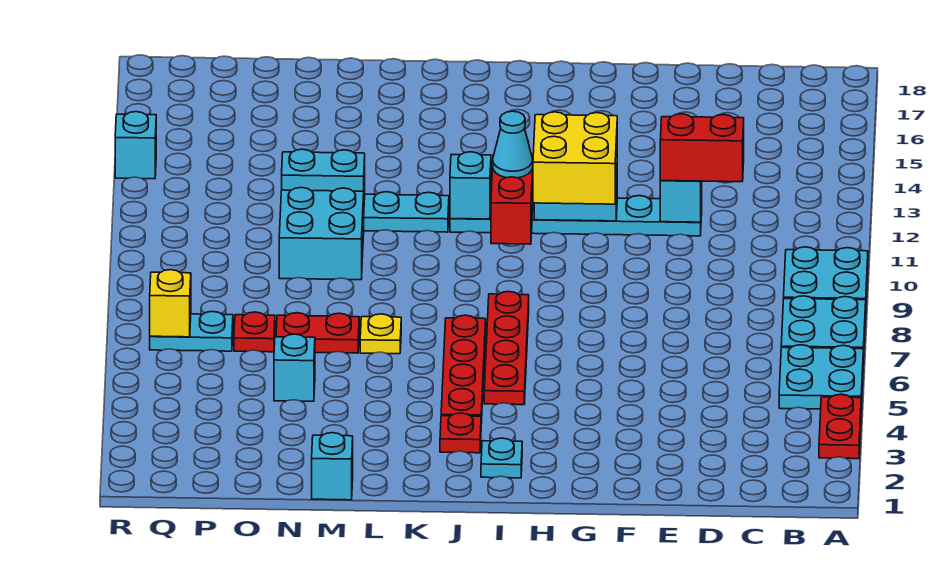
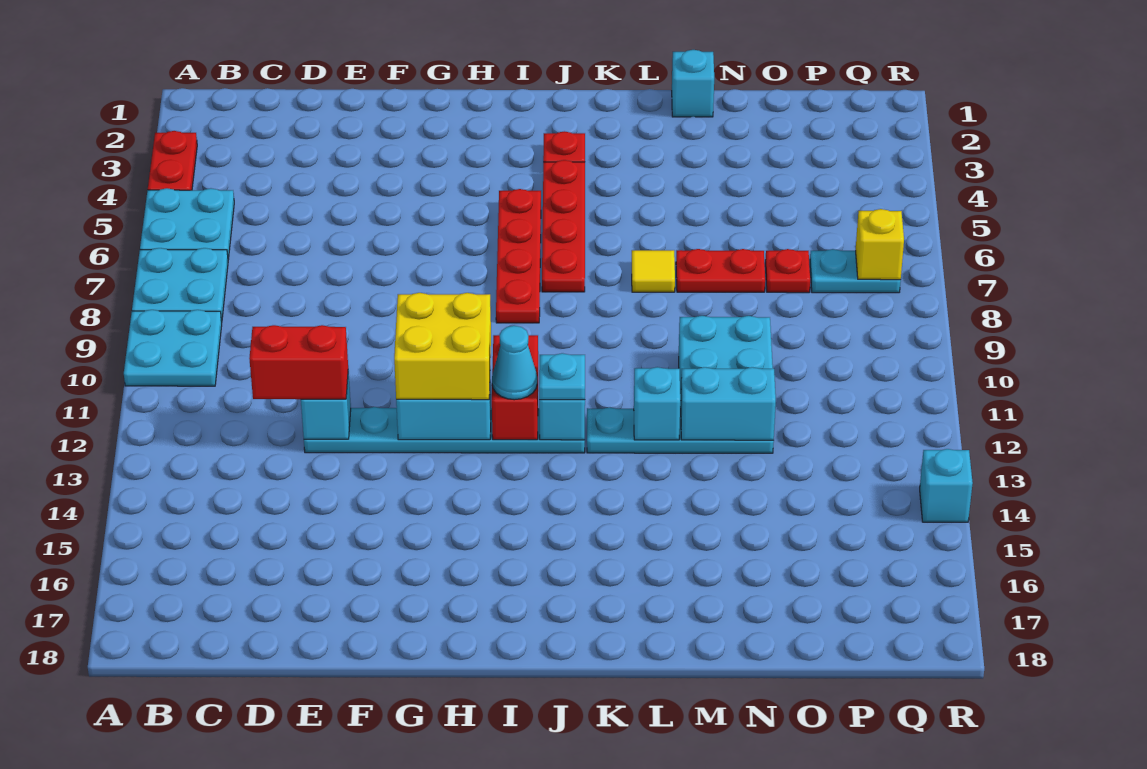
cyan 1x1 plate [481,438,522,478] -> cyan 1x1 plate moved to [539,353,585,400]
yellow 1x1 plate [360,314,401,354] -> yellow 1x1 tile [632,250,675,292]
cyan 1x1 brick [274,334,315,401] -> cyan 1x1 brick moved to [634,367,680,440]

